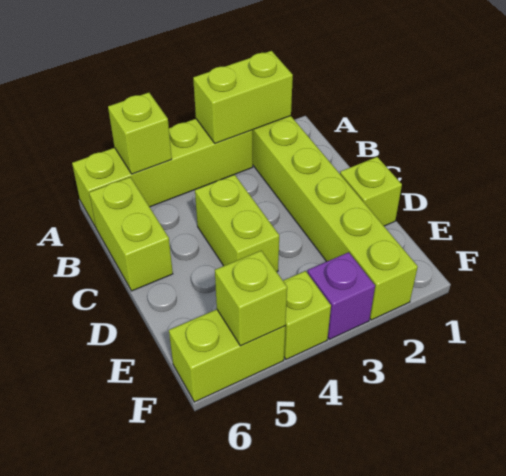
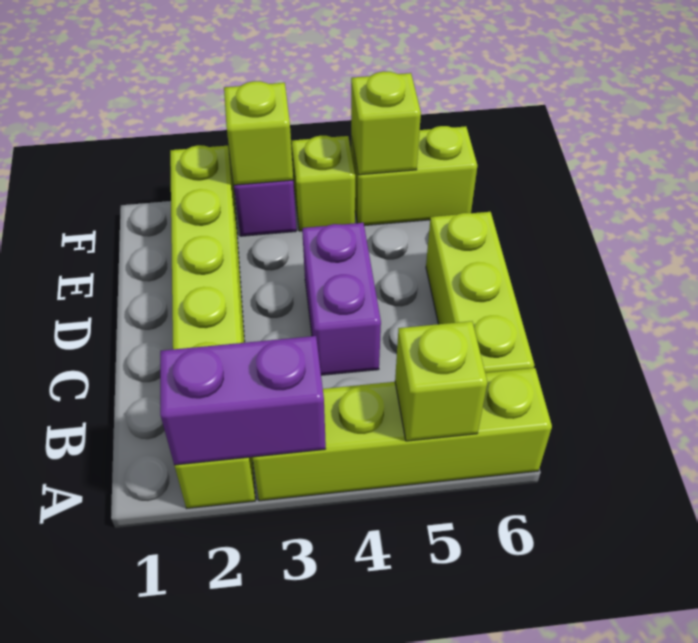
lime 1x2 brick [193,51,293,144] -> purple 1x2 brick [160,336,326,465]
lime 1x2 brick [89,177,173,291] -> lime 1x3 brick [426,212,534,373]
lime 1x2 brick [195,175,279,272] -> purple 1x2 brick [302,223,381,375]
lime 1x1 brick [340,157,402,226] -> lime 1x1 brick moved to [224,81,293,185]

